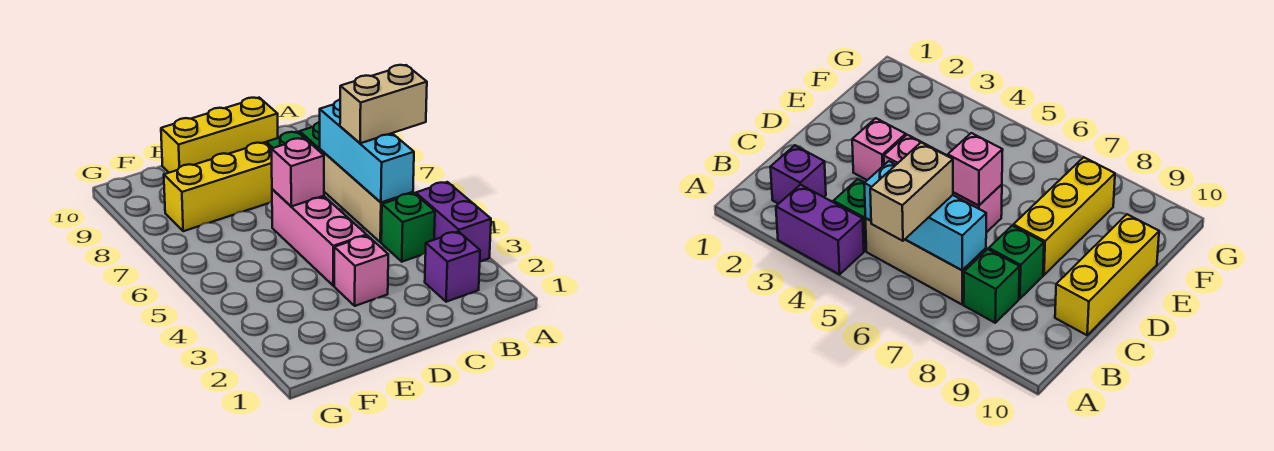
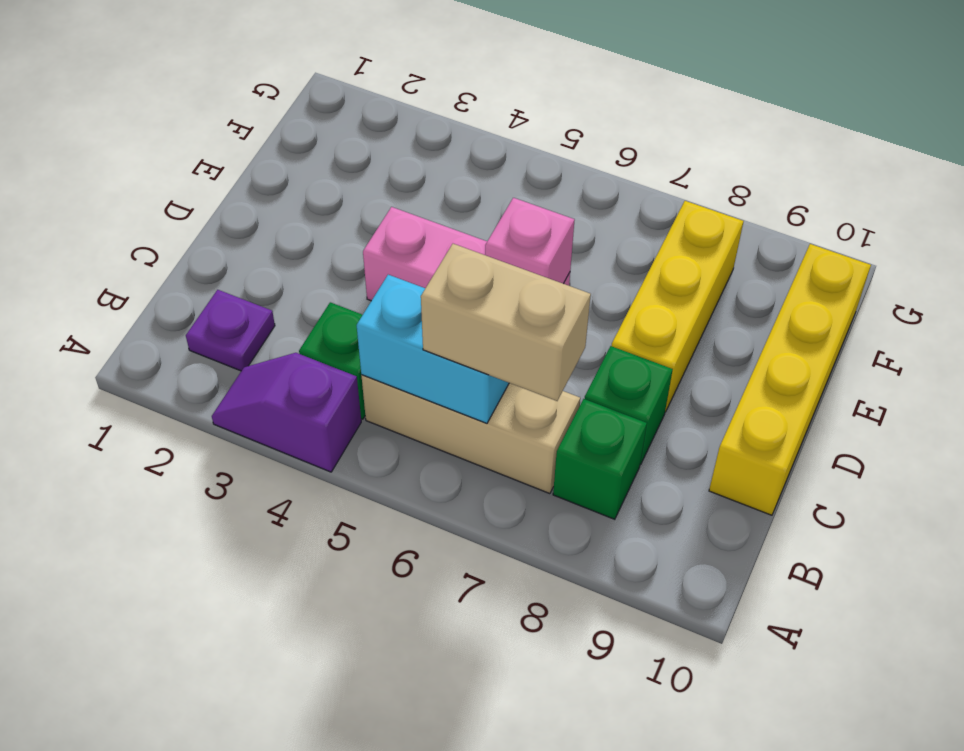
purple 1x2 brick [416,182,491,261] -> purple 1x2 slope [212,353,361,472]
tan 1x2 brick [340,65,427,143] -> tan 1x2 brick turned to [421,244,591,401]
purple 1x1 brick [425,232,480,302] -> purple 1x1 plate [186,290,275,371]
cyan 1x3 brick [320,100,414,202] -> cyan 1x2 brick [357,275,509,423]
yellow 1x3 brick [161,98,278,173] -> yellow 1x4 brick [709,244,871,515]
pink 1x1 brick [334,236,388,306] -> none

